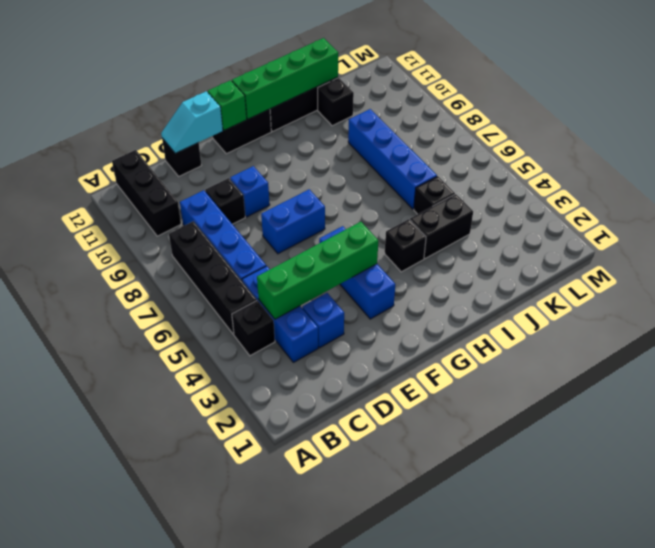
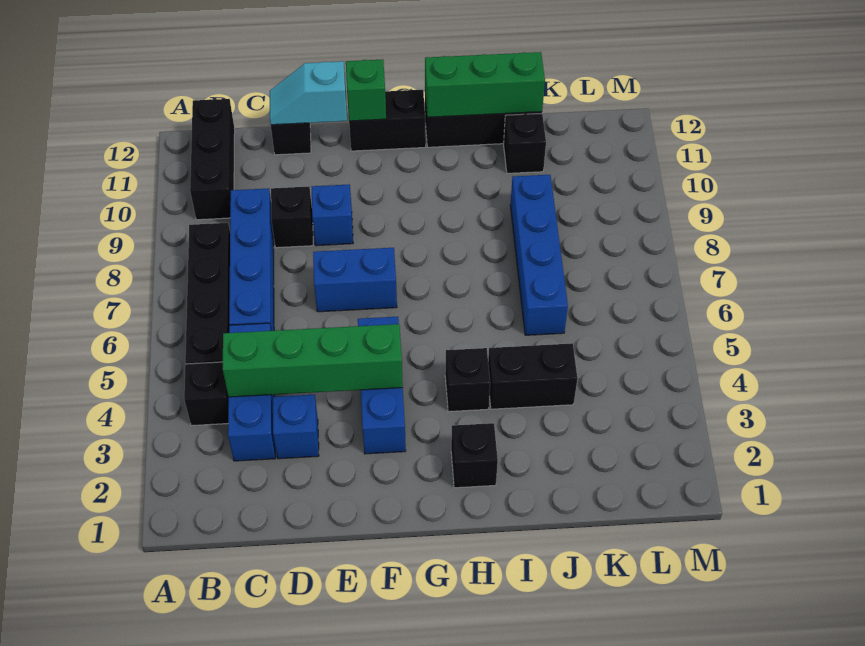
green 1x4 brick [232,38,338,119] -> green 1x3 brick [425,52,545,117]
black 1x1 brick [414,176,455,214] -> black 1x1 brick moved to [451,423,498,488]

